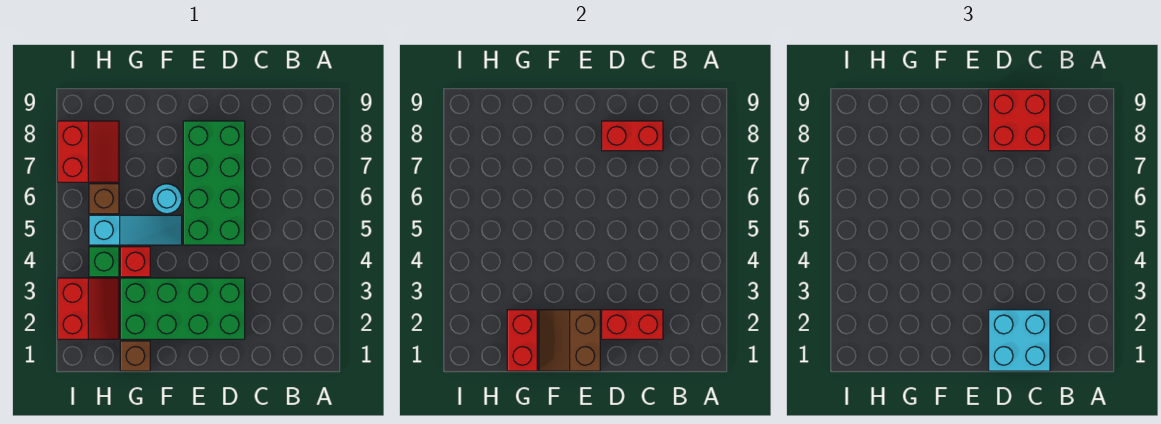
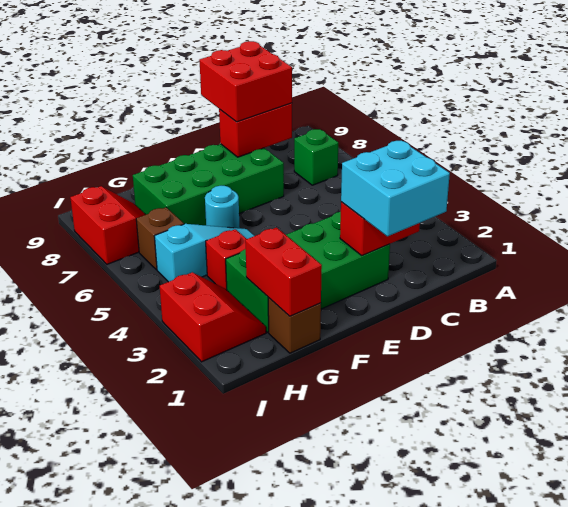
green 2x4 brick [183,121,245,245] -> green 2x4 brick turned to [133,144,284,225]
brown 2x2 slope [539,310,600,371] -> none
green 1x1 brick [89,247,119,277] -> green 1x1 brick moved to [294,129,338,185]

